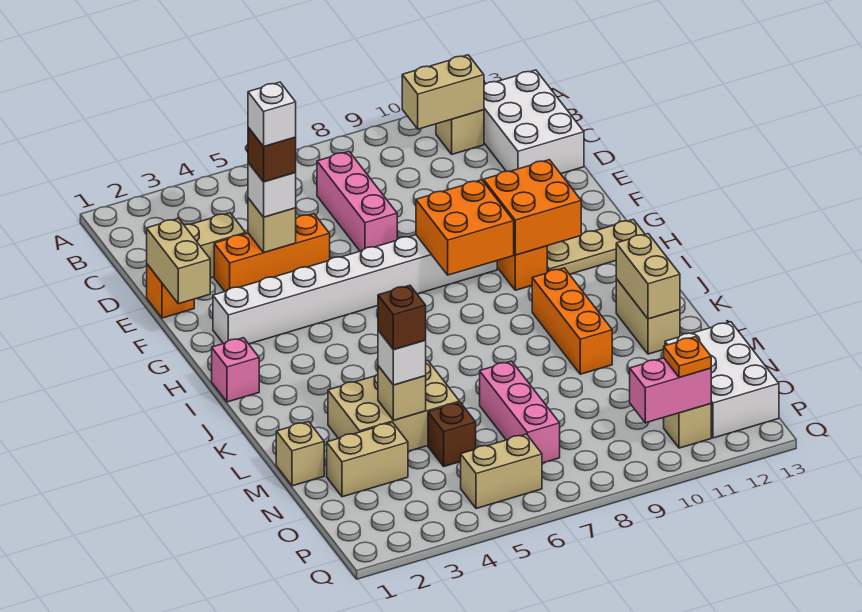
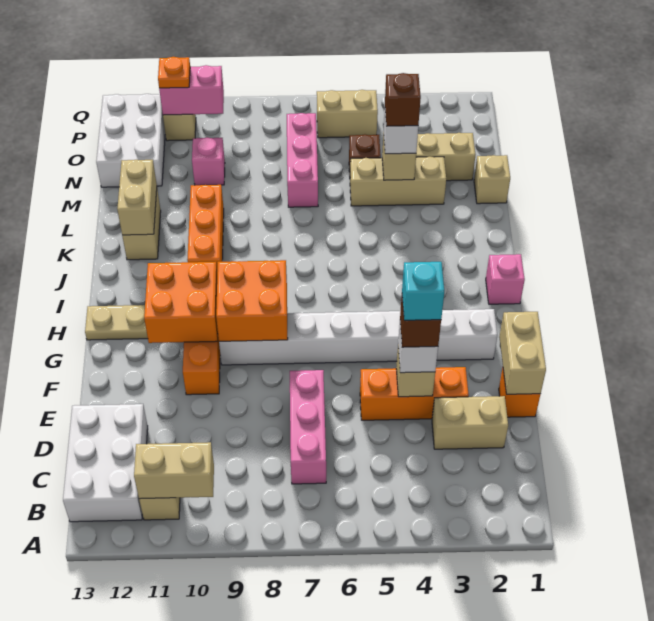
white 1x1 brick [248,82,296,147] -> cyan 1x1 brick [402,262,444,320]
tan 2x3 brick [328,360,460,451] -> tan 1x3 brick [350,157,446,206]
none -> pink 1x1 brick [192,137,225,185]

